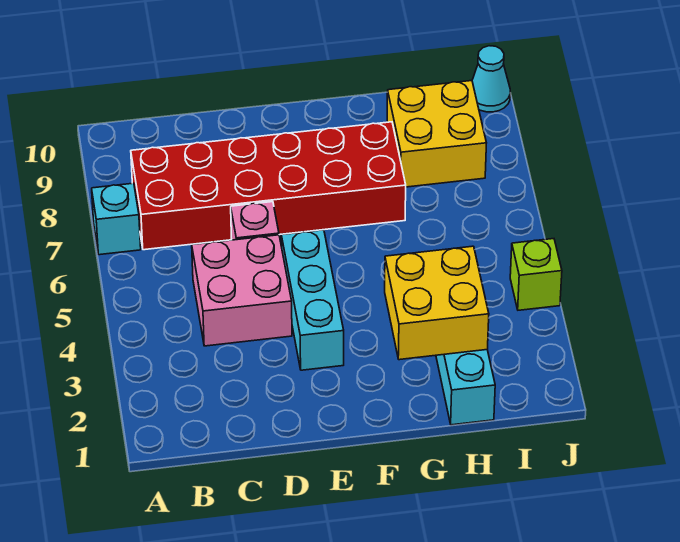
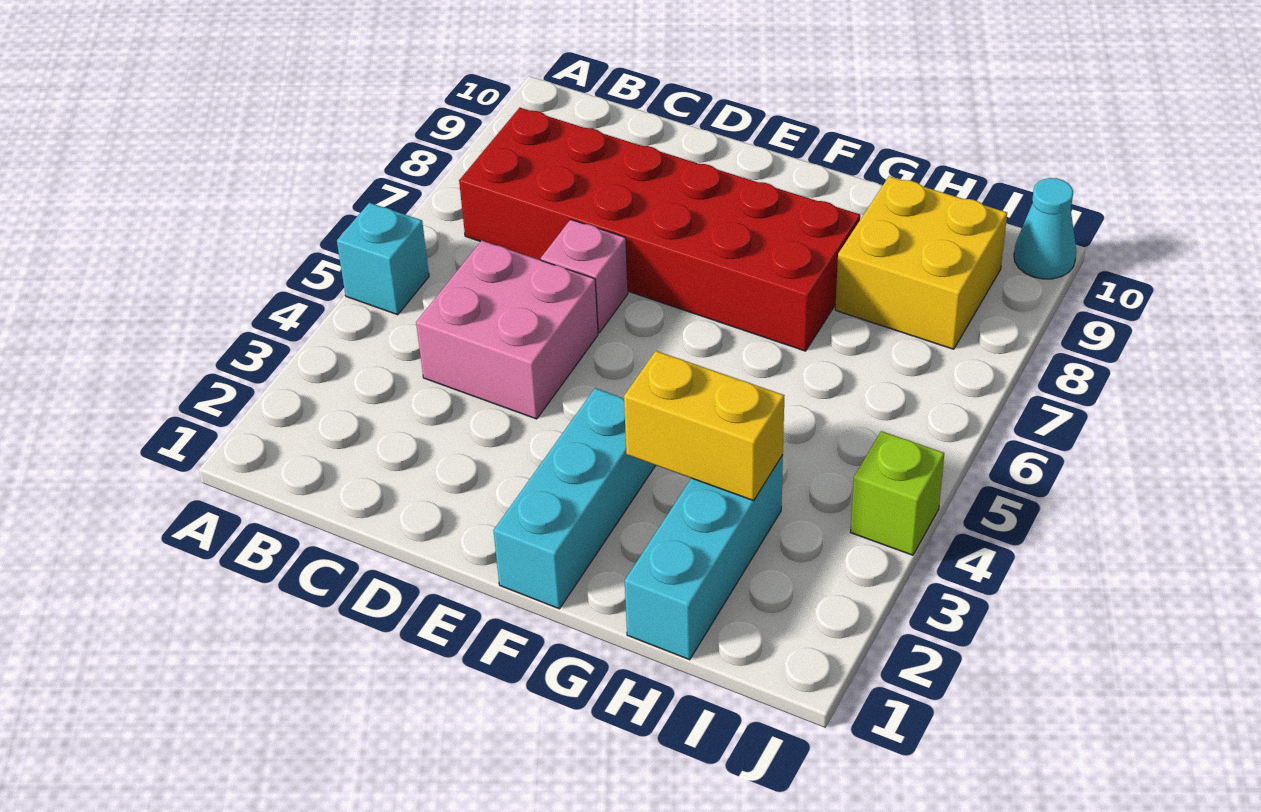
cyan 1x1 brick [92,183,141,255] -> cyan 1x1 brick moved to [337,203,429,315]
cyan 1x3 brick [281,230,344,370] -> cyan 1x3 brick moved to [493,388,656,609]
yellow 2x2 brick [385,246,489,360] -> yellow 1x2 brick [624,351,785,501]

